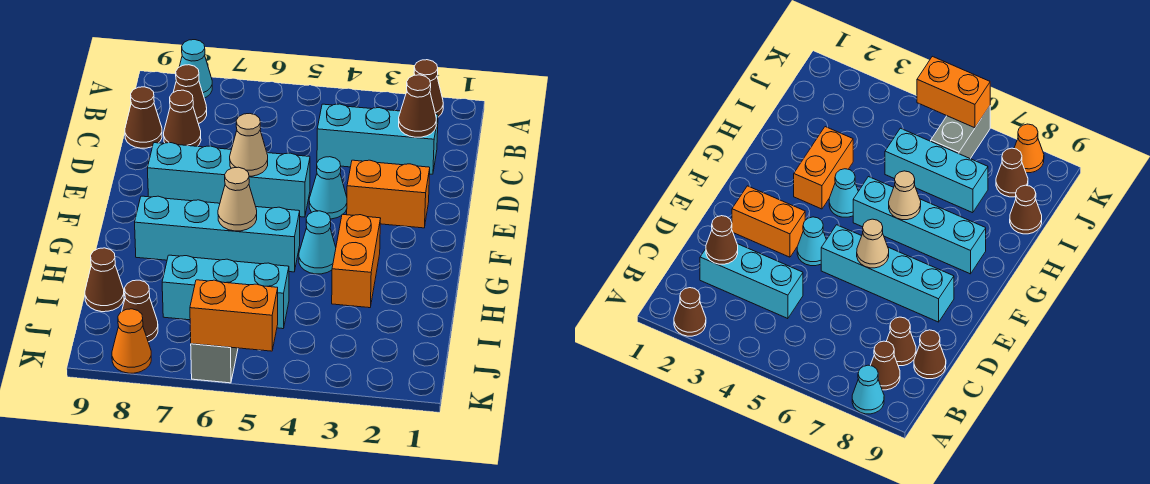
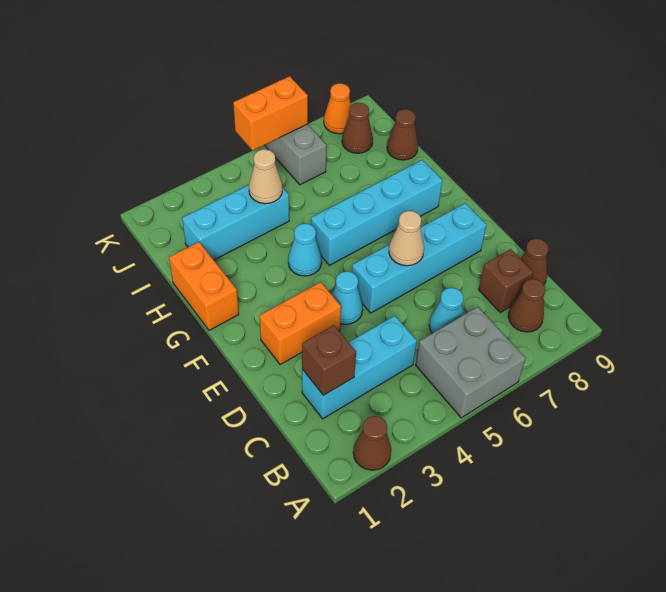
none -> grey 2x2 brick [416,307,526,418]
cyan 1x1 cone [179,40,212,98] -> cyan 1x1 cone moved to [429,288,463,333]
brown 1x1 cone [399,75,436,137] -> brown 1x1 brick [302,325,356,395]
brown 1x1 cone [164,90,201,146] -> brown 1x1 brick [479,249,533,312]
orange 1x2 brick [332,214,381,308] -> orange 1x2 brick moved to [169,242,239,330]
tan 1x1 cone [218,167,257,231] -> tan 1x1 cone moved to [249,149,282,204]
cyan 1x3 brick [162,255,289,329] -> cyan 1x3 brick moved to [182,185,289,260]

